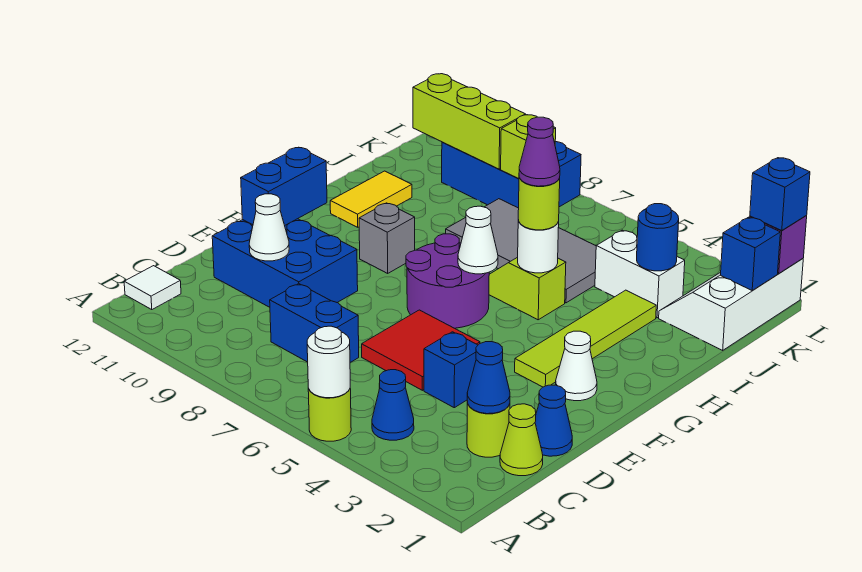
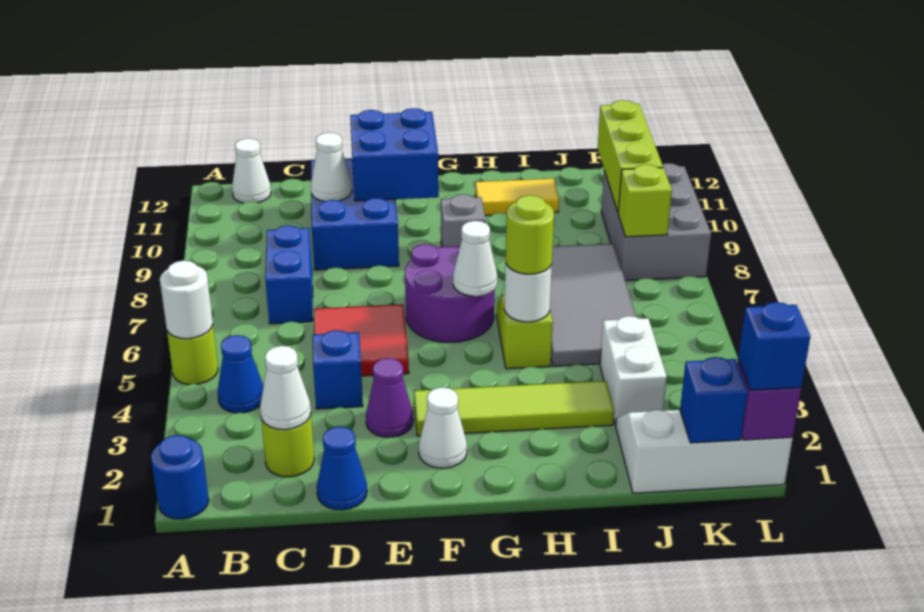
white 1x1 tile [124,266,181,310] -> white 1x1 cone [232,138,271,203]
lime 1x1 cone [500,404,543,476] -> none
blue 1x1 cone [467,342,510,414] -> white 1x1 cone [260,346,311,430]
blue 1x2 brick [241,147,327,225] -> blue 2x2 brick [350,108,439,201]
purple 1x1 cone [519,117,560,186] -> purple 1x1 cone moved to [366,358,413,437]
blue 1x1 round brick [637,204,679,271] -> blue 1x1 round brick moved to [151,435,209,519]
blue 2x3 brick [442,142,581,208] -> grey 2x3 brick [601,163,711,281]

